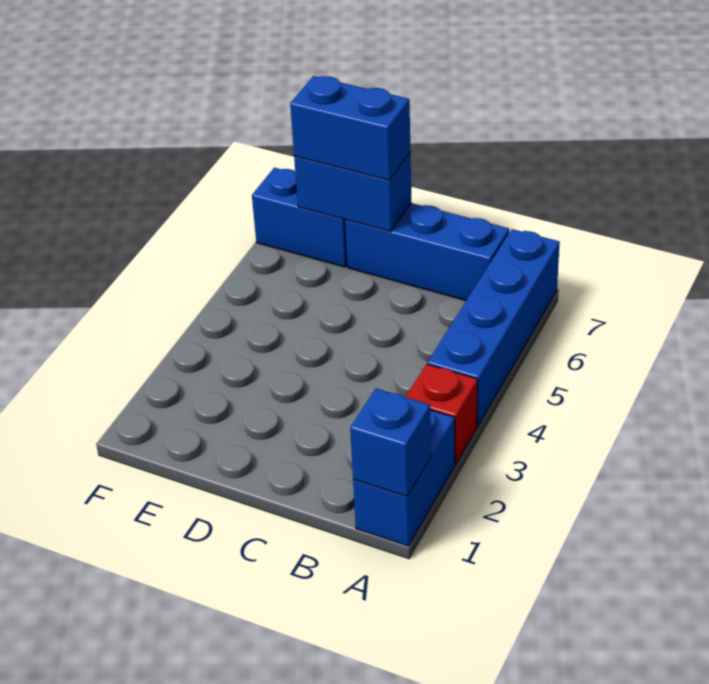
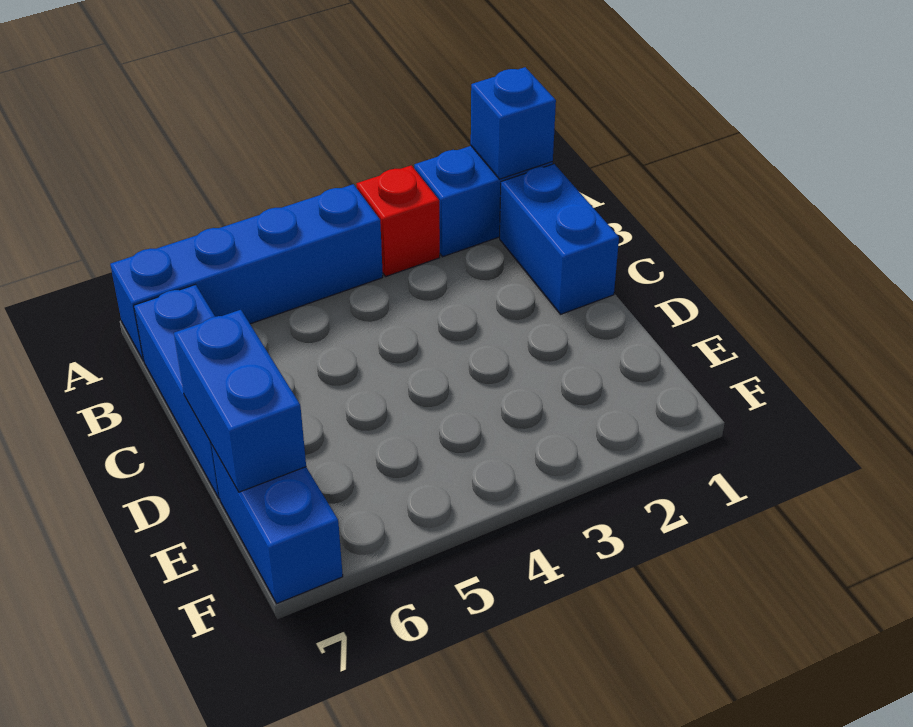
blue 1x2 brick [290,76,411,180] -> blue 1x2 brick moved to [500,164,619,314]

